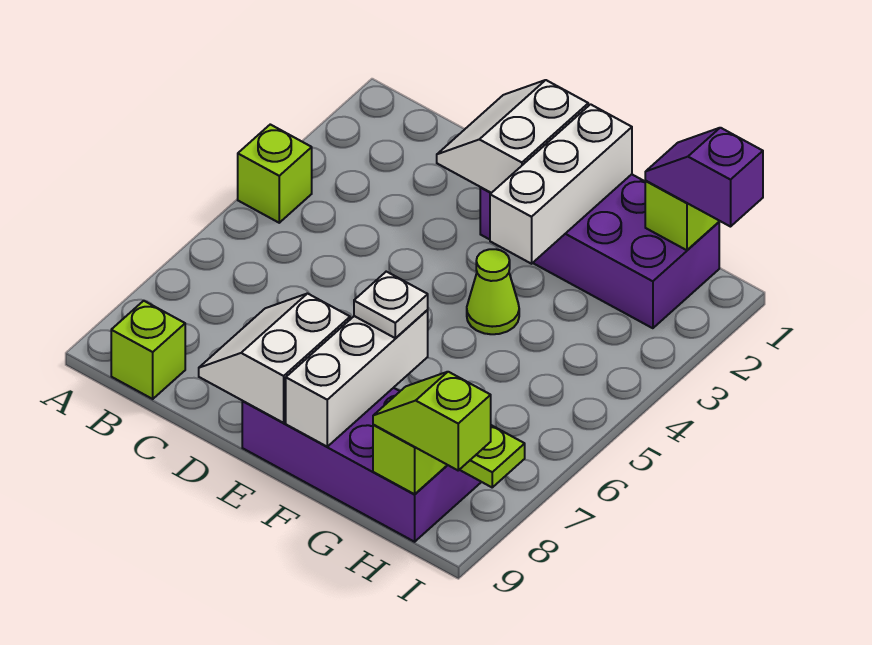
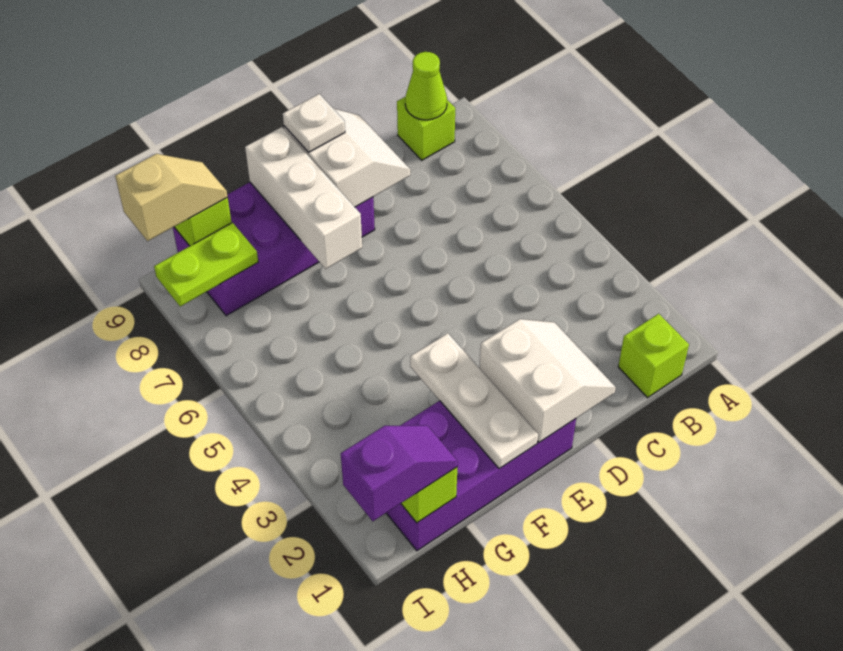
lime 1x1 brick [238,124,312,223] -> lime 1x1 brick moved to [618,314,689,398]
white 1x3 brick [490,104,632,264] -> white 1x3 plate [410,333,538,469]
lime 1x1 cone [467,249,519,334] -> lime 1x1 cone moved to [405,52,447,120]
white 1x1 plate [354,272,428,338] -> white 1x1 plate moved to [283,94,345,153]
lime 1x2 slope [373,372,491,470] -> tan 1x2 slope [115,154,228,241]

